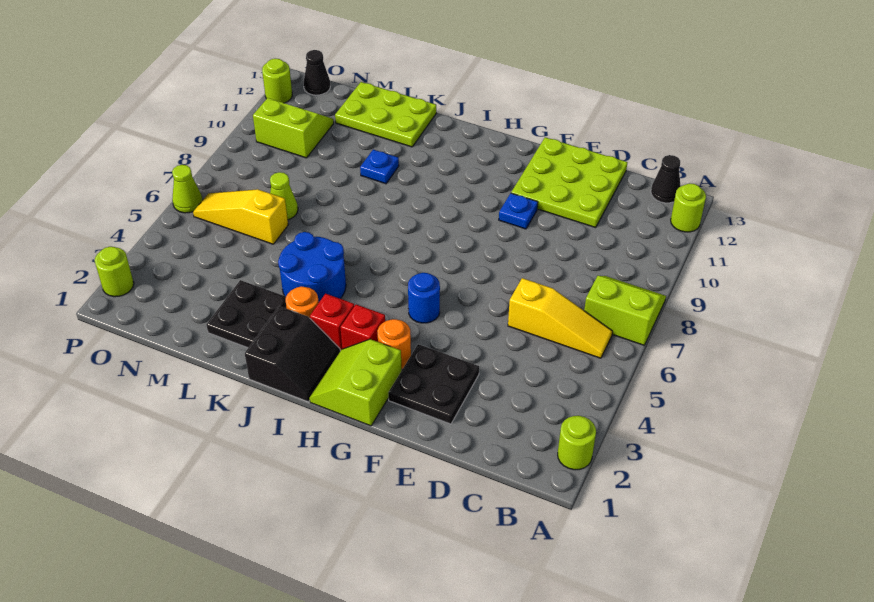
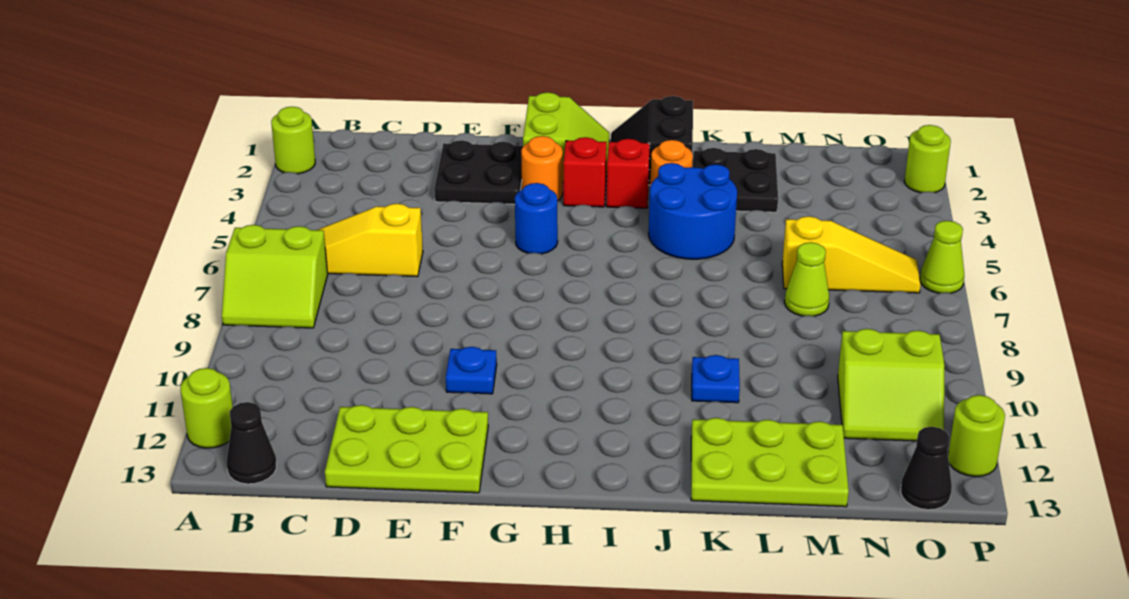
lime 3x3 plate [511,137,627,228] -> lime 2x3 plate [325,405,488,493]

